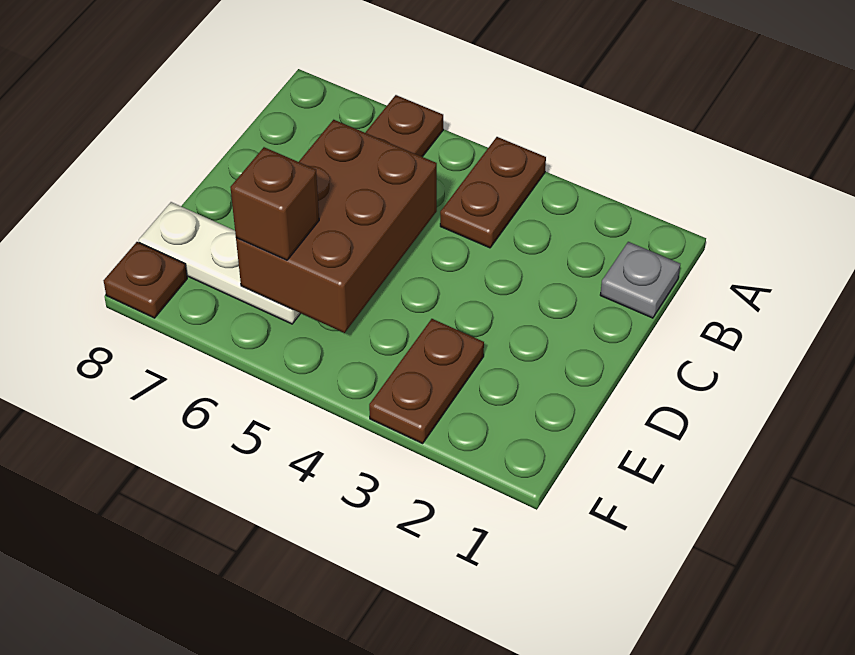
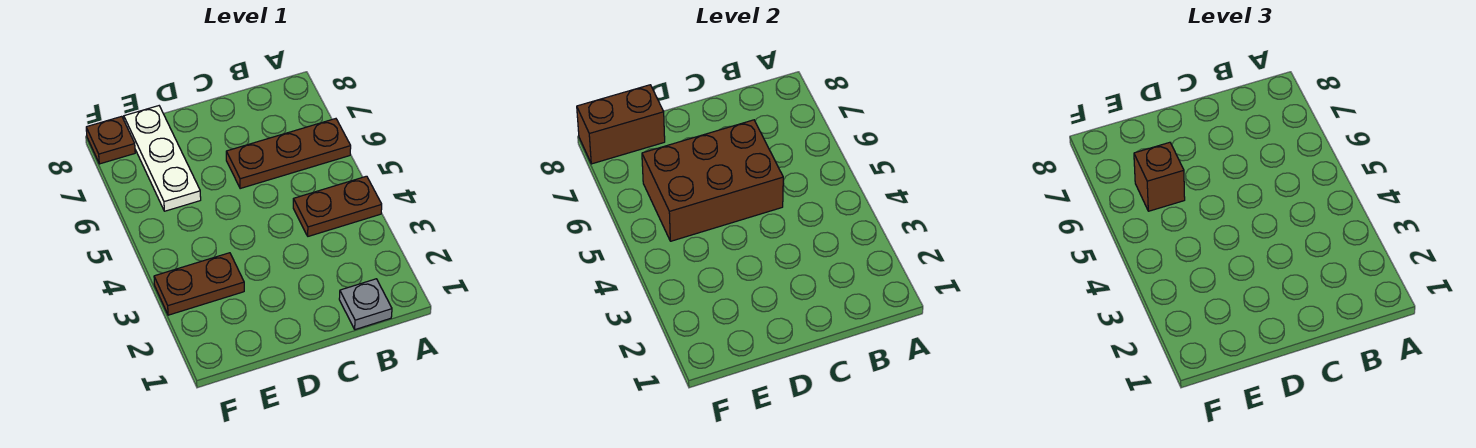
none -> brown 1x2 brick [577,85,665,164]

